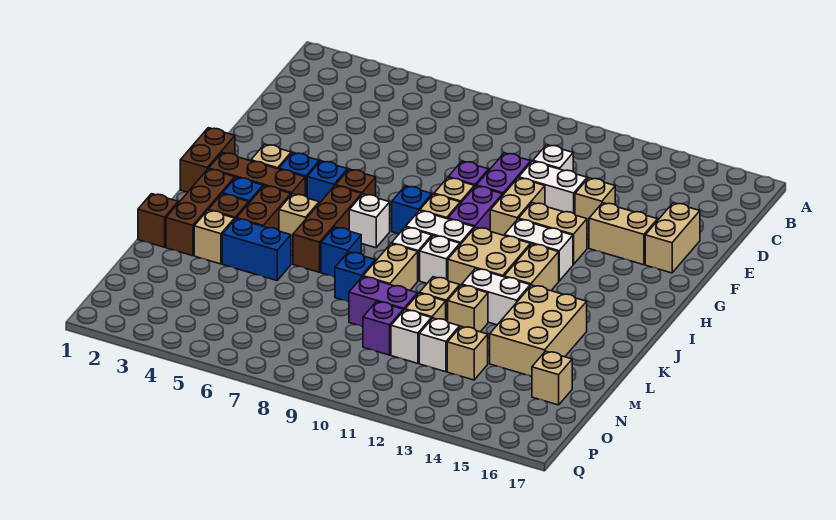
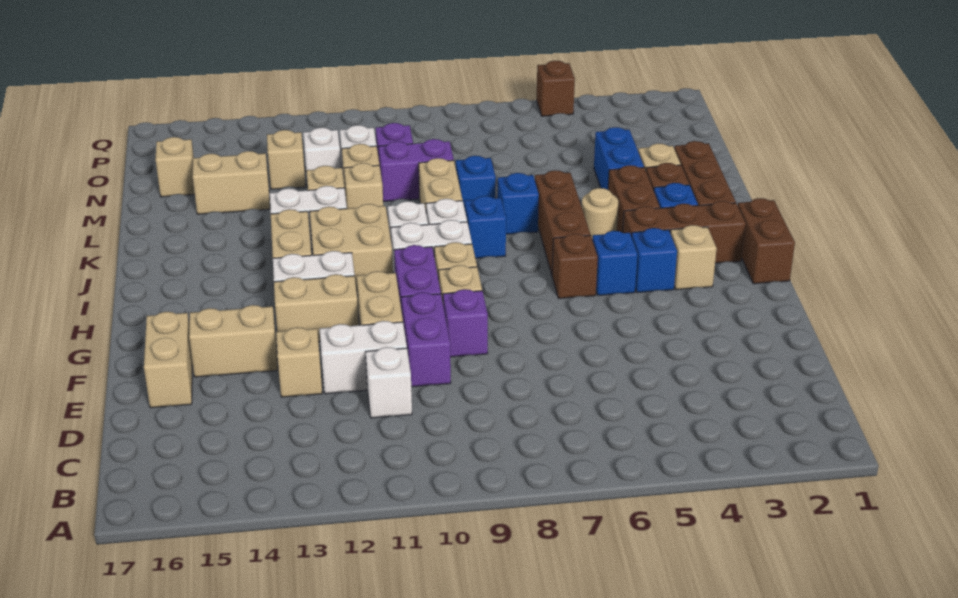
blue 1x1 brick [392,186,432,234] -> blue 1x1 brick moved to [465,196,506,258]
white 1x1 brick [349,194,390,248] -> none
tan 1x1 brick [279,194,319,244] -> tan 1x1 round brick [582,188,618,239]
tan 2x3 brick [490,285,587,377] -> tan 1x2 brick [193,151,270,214]
brown 1x1 brick [138,194,178,247] -> brown 1x1 brick moved to [537,61,575,116]
blue 1x2 brick [222,219,291,280] -> blue 1x2 brick turned to [594,127,644,190]

